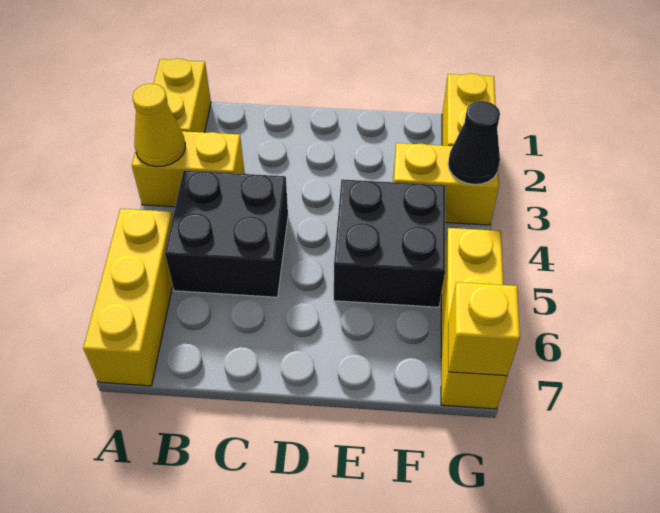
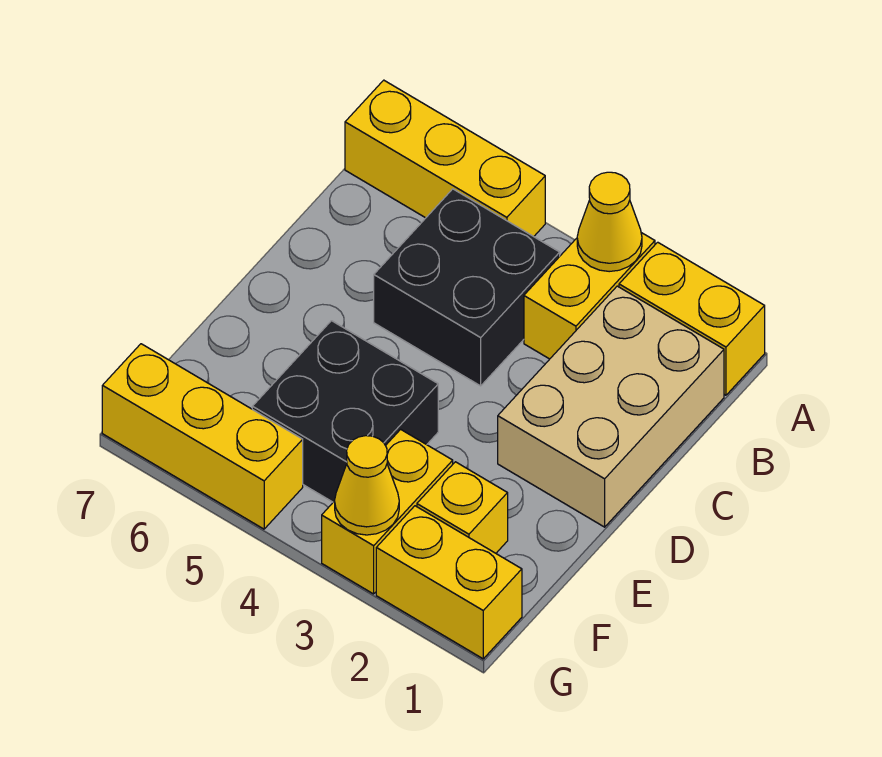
none -> tan 2x3 brick [498,286,724,527]
black 1x1 cone [448,101,500,184] -> yellow 1x1 cone [335,436,399,535]
yellow 1x1 brick [448,282,520,376] -> yellow 1x1 brick moved to [417,462,508,553]

